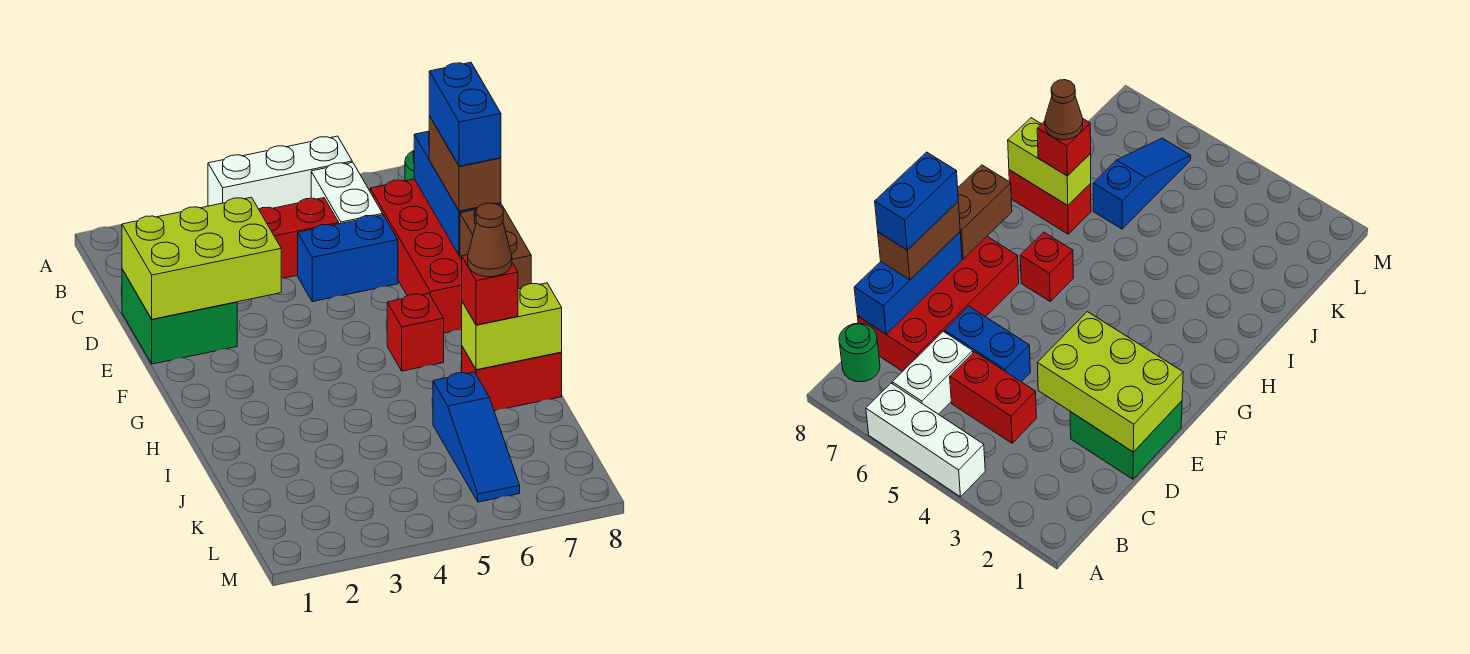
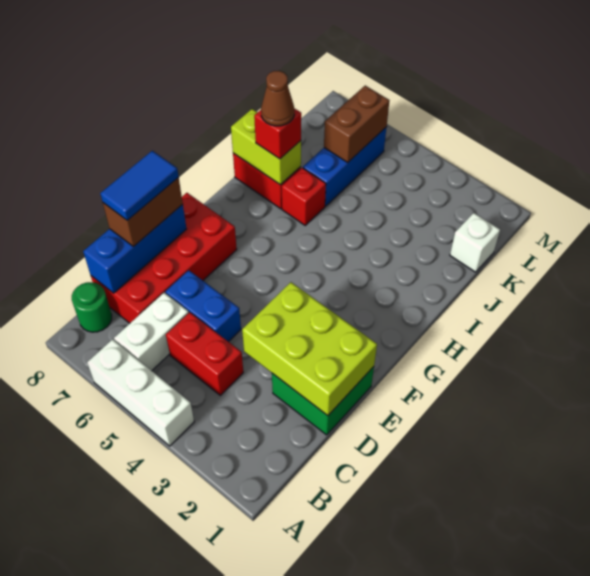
blue 1x2 brick [429,62,501,166] -> blue 1x2 tile [100,151,179,220]
brown 1x2 brick [460,204,531,289] -> brown 1x2 brick moved to [324,86,390,162]
red 1x1 brick [387,293,444,371] -> red 1x1 brick moved to [282,168,326,225]
blue 1x3 slope [433,372,520,502] -> blue 1x3 brick [303,128,386,206]
none -> white 1x1 brick [450,213,500,272]

